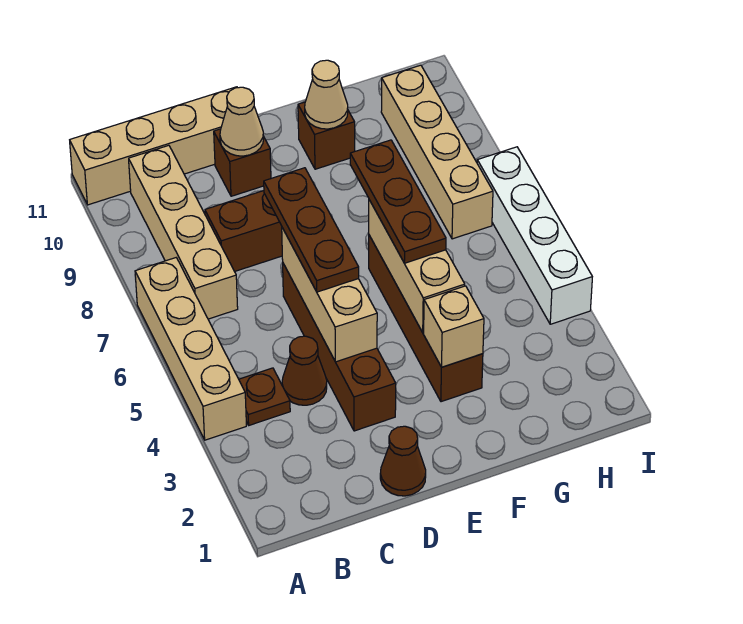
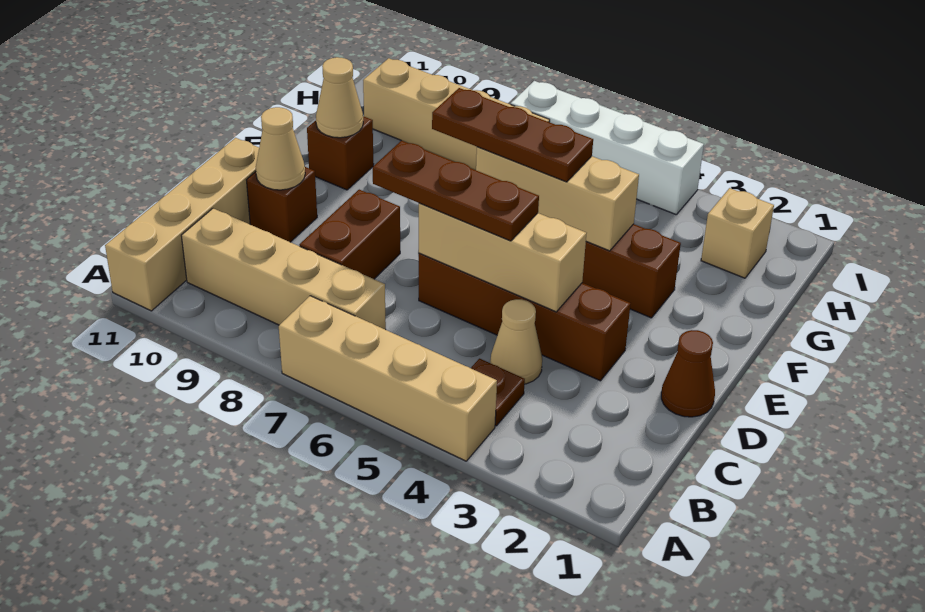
brown 1x1 cone [282,336,327,405] -> tan 1x1 cone [490,299,542,384]
tan 1x1 brick [424,286,484,367] -> tan 1x1 brick moved to [701,188,774,278]

